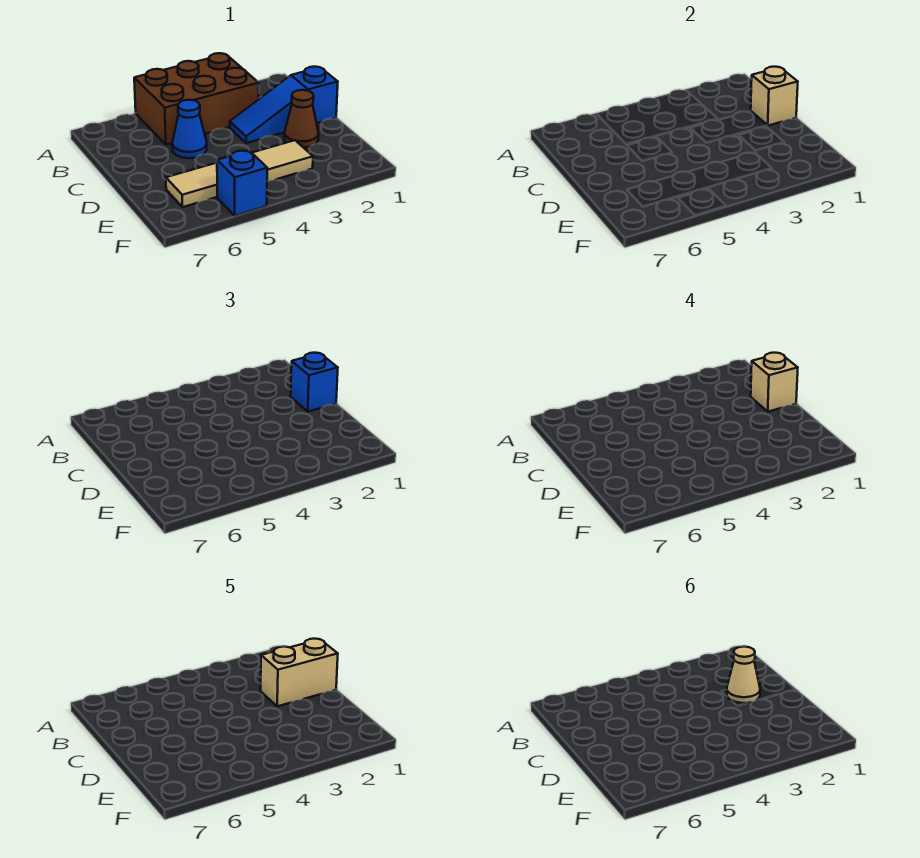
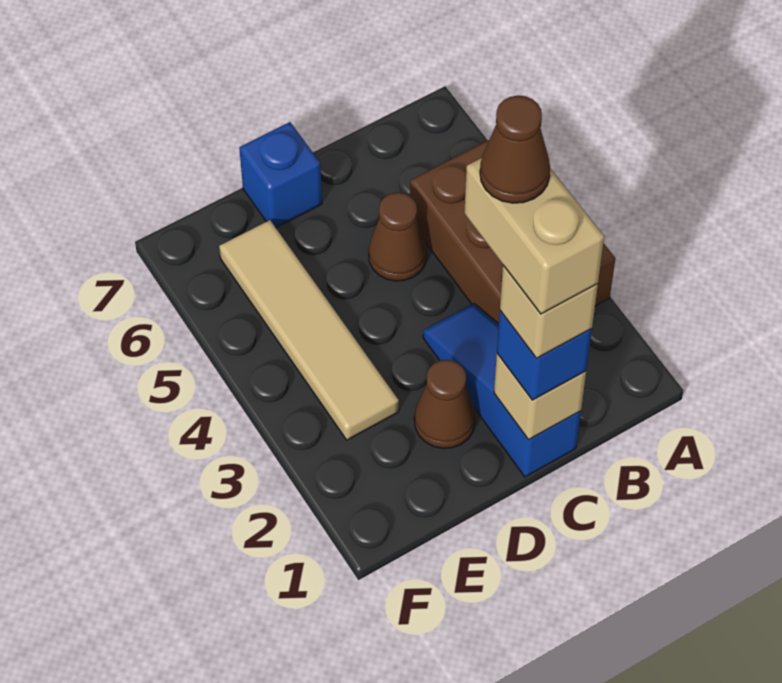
tan 1x1 cone [727,647,760,703] -> brown 1x1 cone [480,96,550,203]
blue 1x1 cone [172,100,207,158] -> brown 1x1 cone [369,192,427,281]
blue 1x1 brick [217,151,267,216] -> blue 1x1 brick moved to [239,122,322,228]

